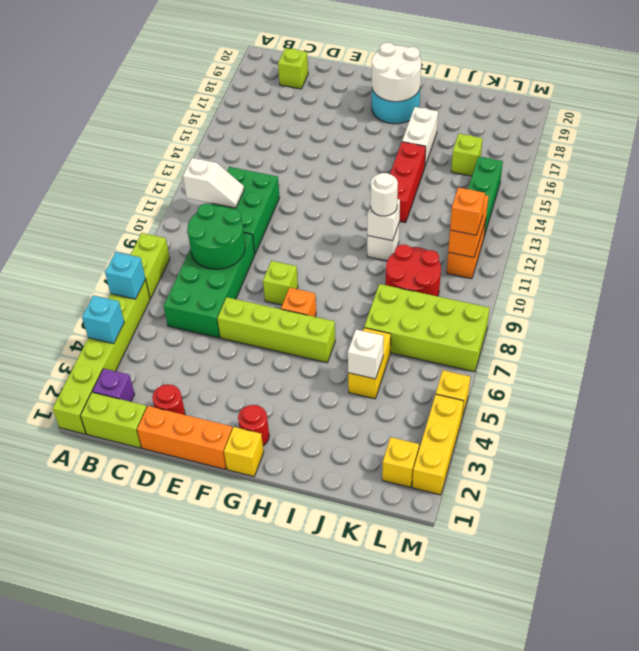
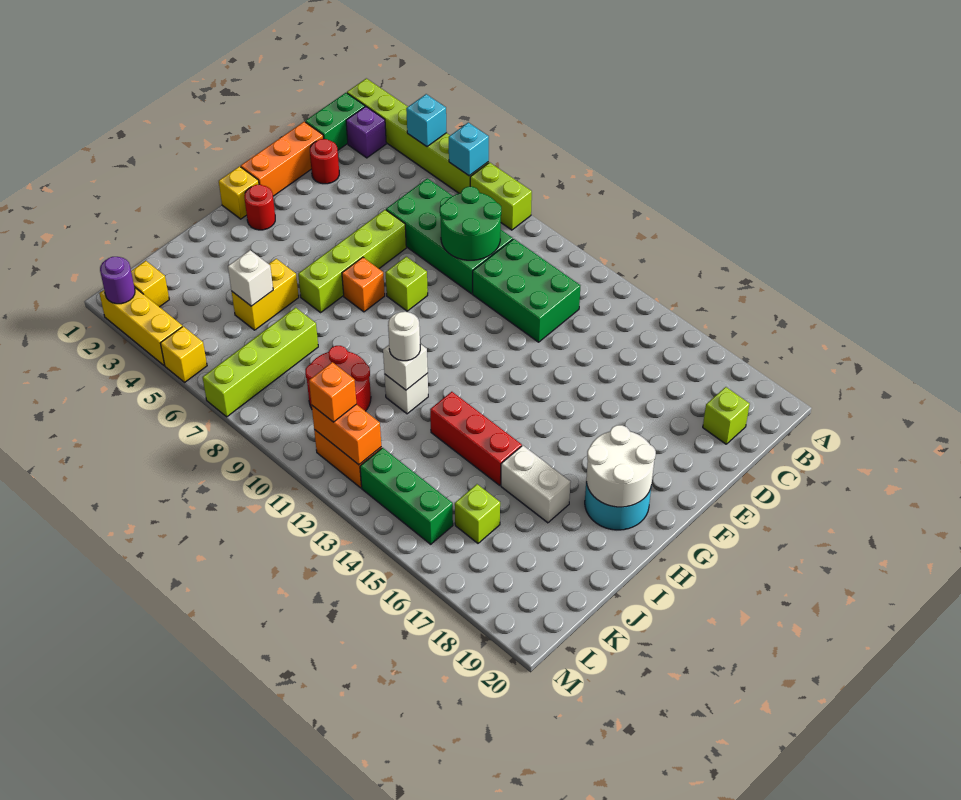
lime 1x2 brick [80,392,147,448] -> green 1x2 brick [305,93,365,150]
white 1x2 slope [183,158,244,208] -> none
yellow 1x2 brick [348,328,391,399] -> yellow 1x2 brick turned to [232,259,299,330]
lime 2x4 brick [364,284,490,372] -> lime 1x4 brick [203,308,318,417]
none -> purple 1x1 round brick [100,257,135,304]

